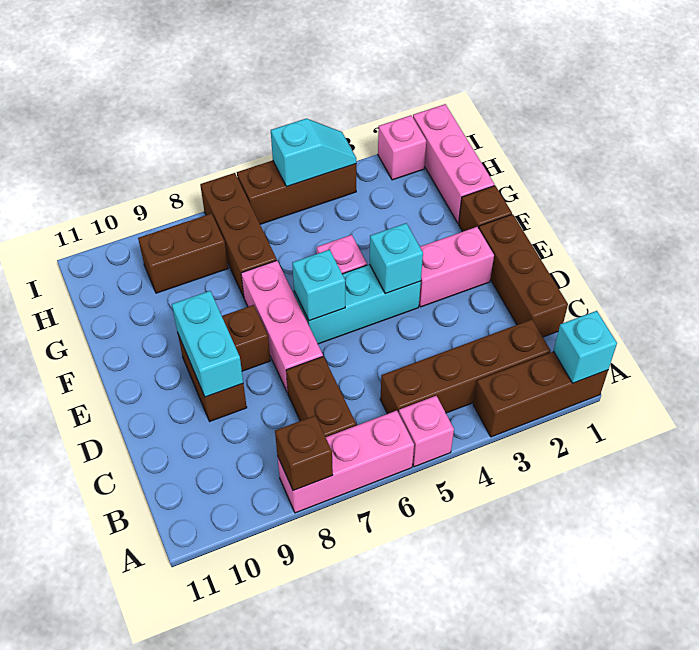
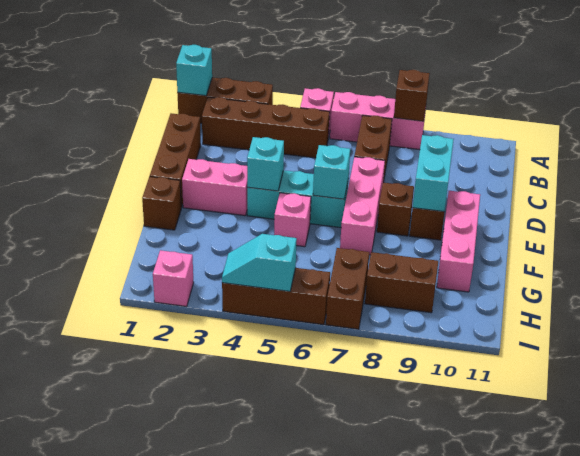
pink 1x3 brick [413,104,494,223] -> pink 1x3 brick moved to [437,191,480,292]
brown 1x3 brick [200,173,277,297] -> brown 1x2 brick [326,248,369,329]

